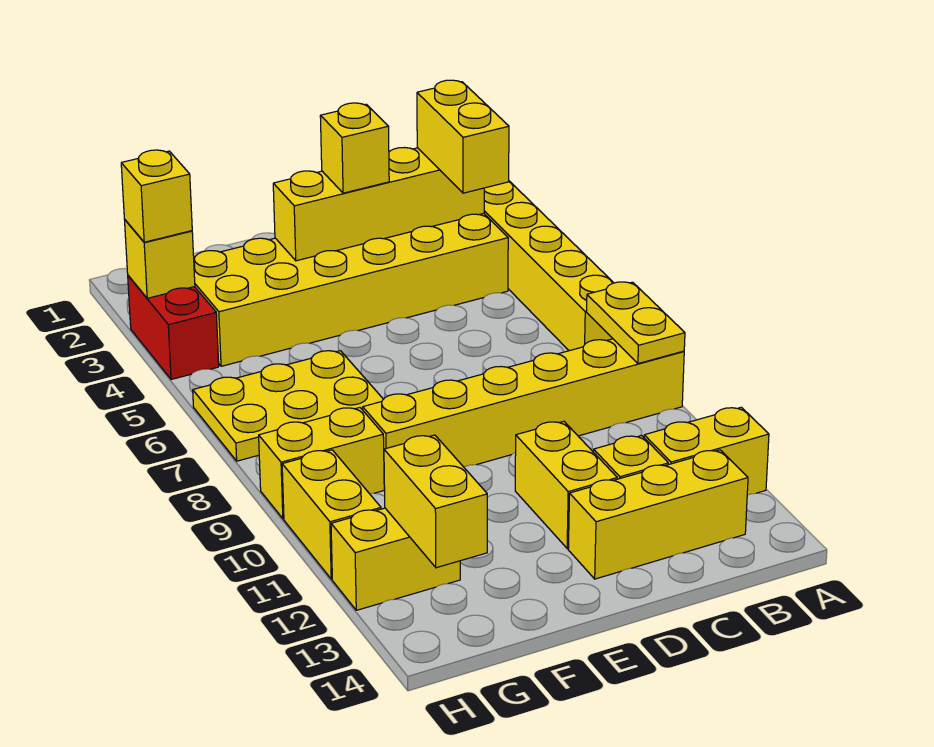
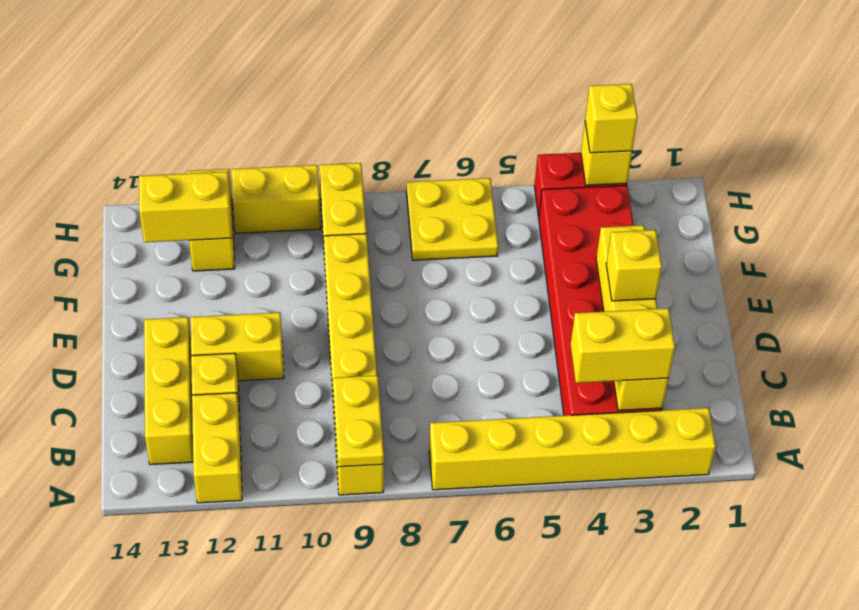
yellow 1x2 plate [587,282,685,364] -> yellow 1x2 plate turned to [333,375,384,467]
yellow 2x6 brick [194,213,508,366] -> red 2x6 brick [539,185,662,416]
yellow 2x3 plate [193,351,383,461] -> yellow 2x2 plate [406,178,498,260]

